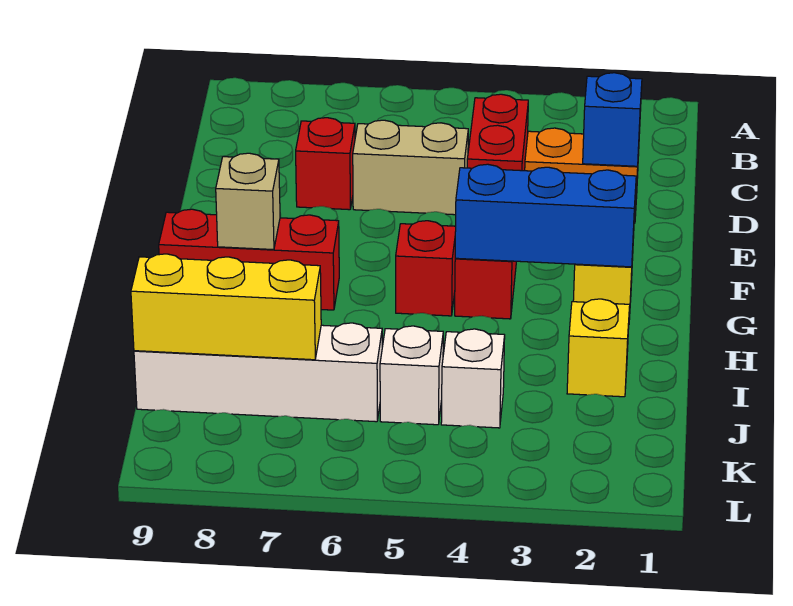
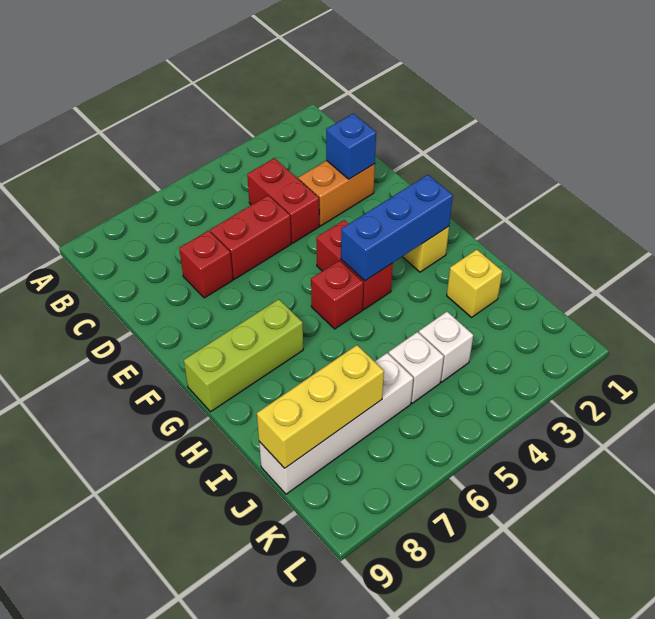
tan 1x2 brick [353,120,468,215] -> red 1x2 brick [210,195,291,279]
red 1x3 brick [159,209,339,310] -> lime 1x3 brick [184,299,303,412]
tan 1x1 brick [216,153,280,250] -> none

